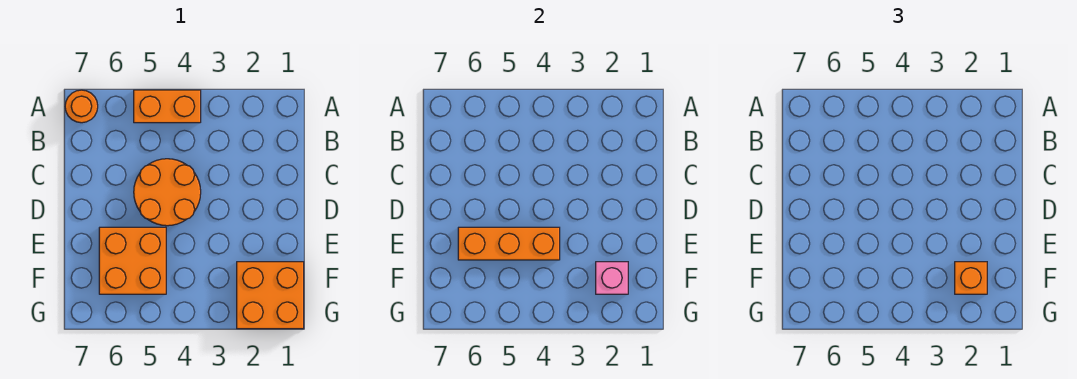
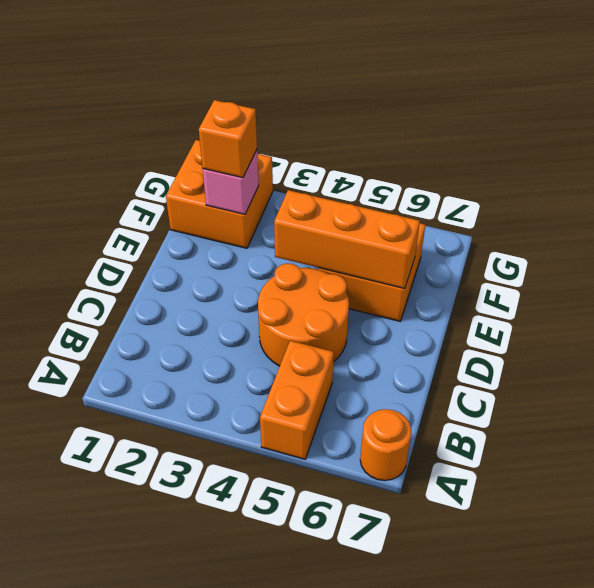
orange 1x2 brick [134,90,201,123] -> orange 1x2 brick turned to [260,341,334,459]

